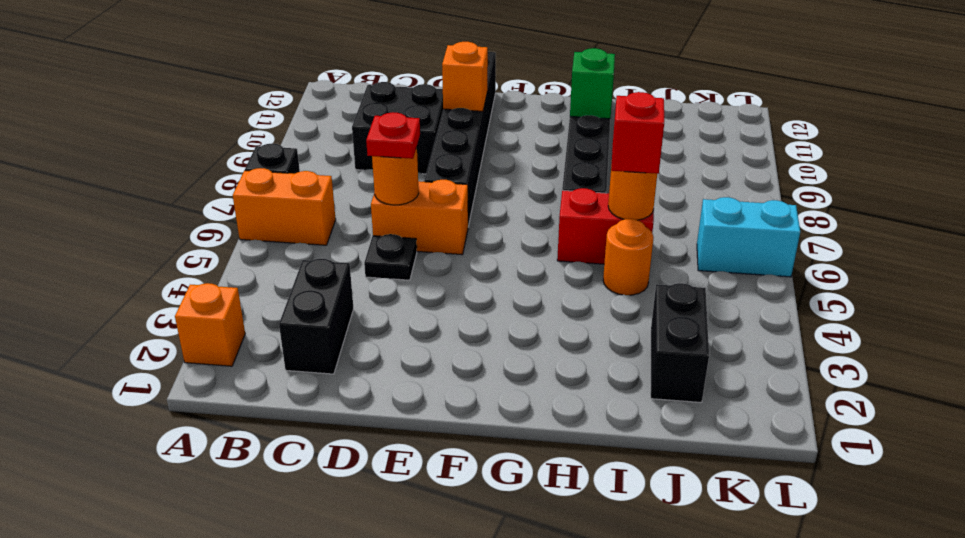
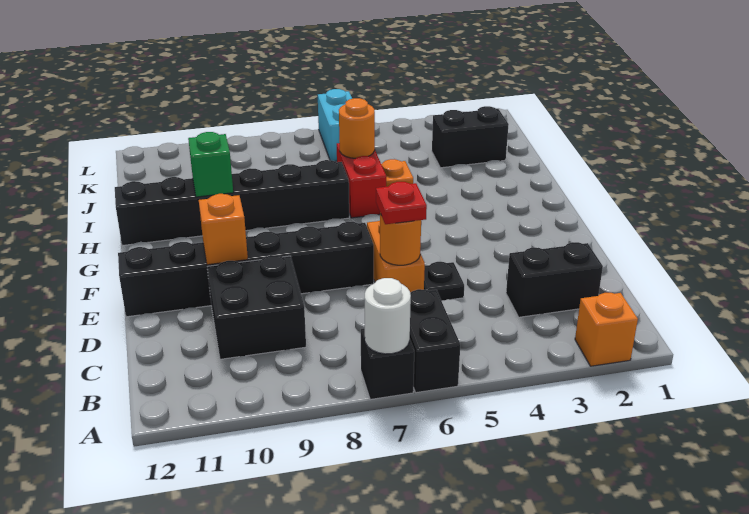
orange 1x2 brick [233,168,336,245] -> black 1x2 brick [410,289,460,393]
none -> white 1x1 round brick [365,278,411,354]
orange 1x1 round brick [603,219,653,295] -> orange 1x1 plate [381,159,413,187]
red 1x1 brick [611,92,664,174] -> none

